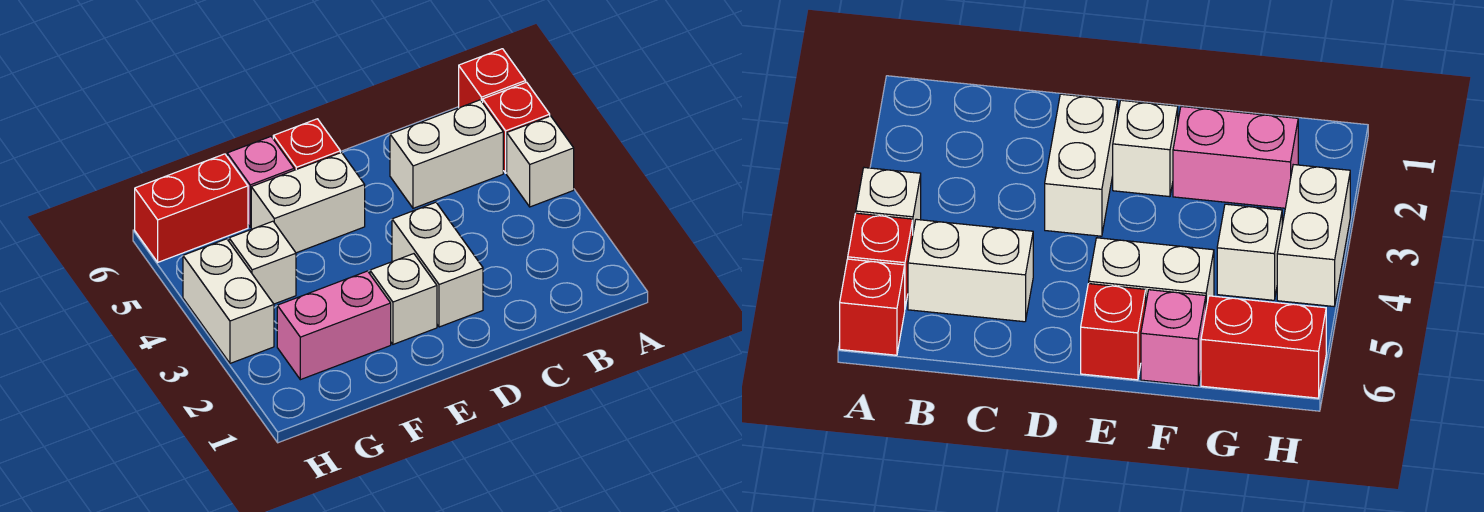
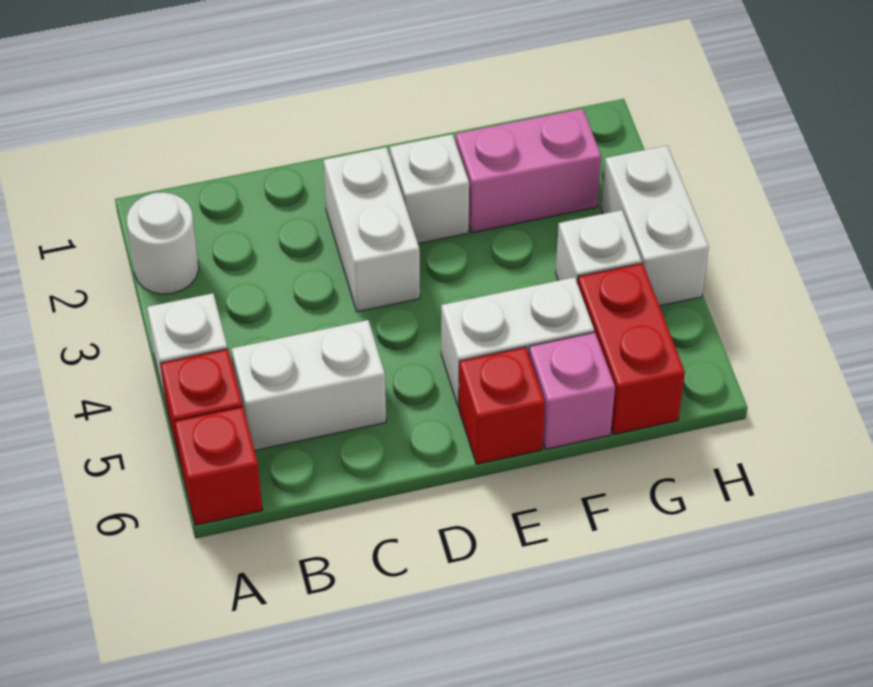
none -> white 1x1 round brick [127,192,199,294]
red 1x2 brick [135,154,248,262] -> red 1x2 brick turned to [578,263,685,434]

